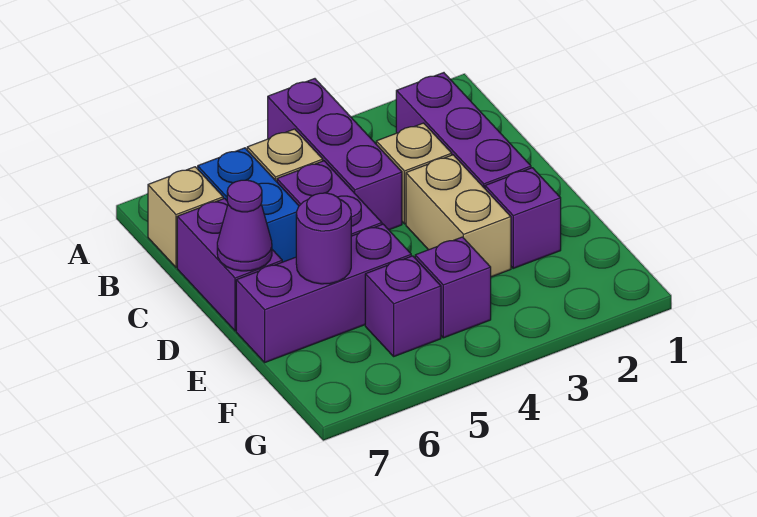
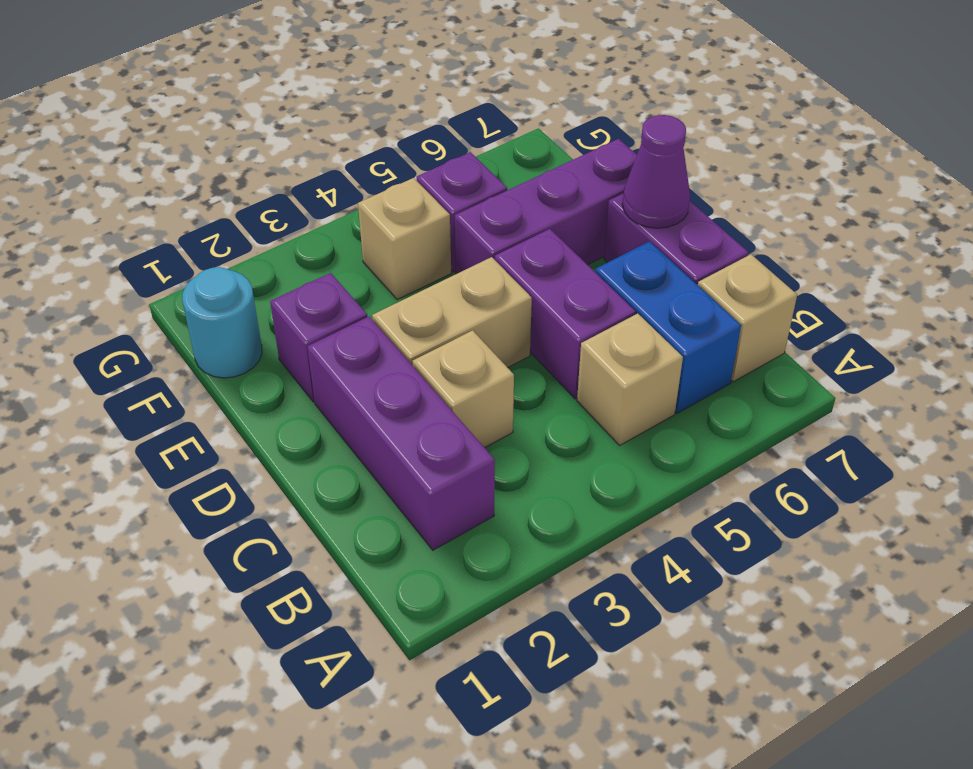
purple 1x3 brick [268,79,402,230] -> none
tan 1x2 brick [406,155,511,277] -> tan 1x2 brick turned to [372,257,532,368]
purple 1x1 round brick [296,193,351,284] -> none
none -> cyan 1x1 round brick [182,267,262,378]
purple 1x1 brick [415,237,491,338] -> tan 1x1 brick [358,178,451,300]

